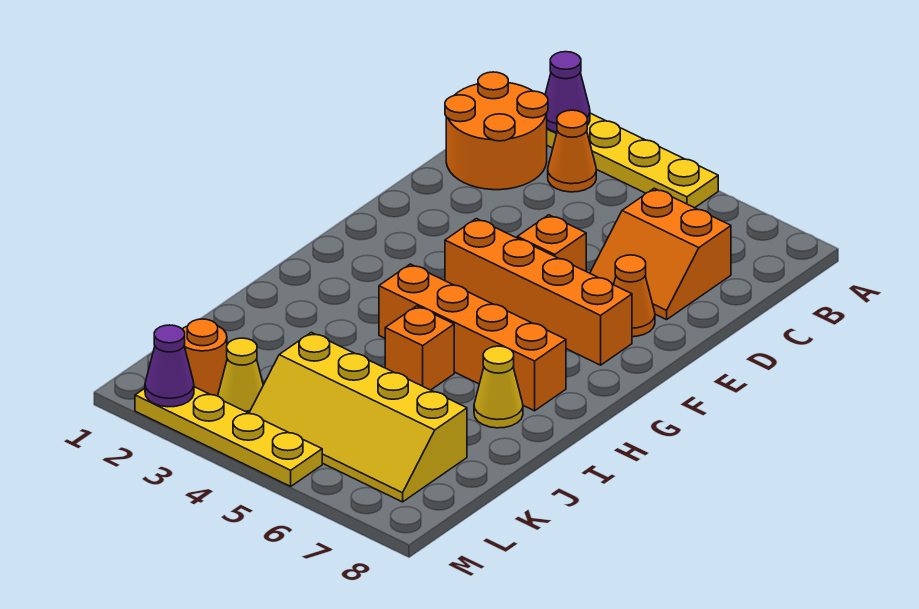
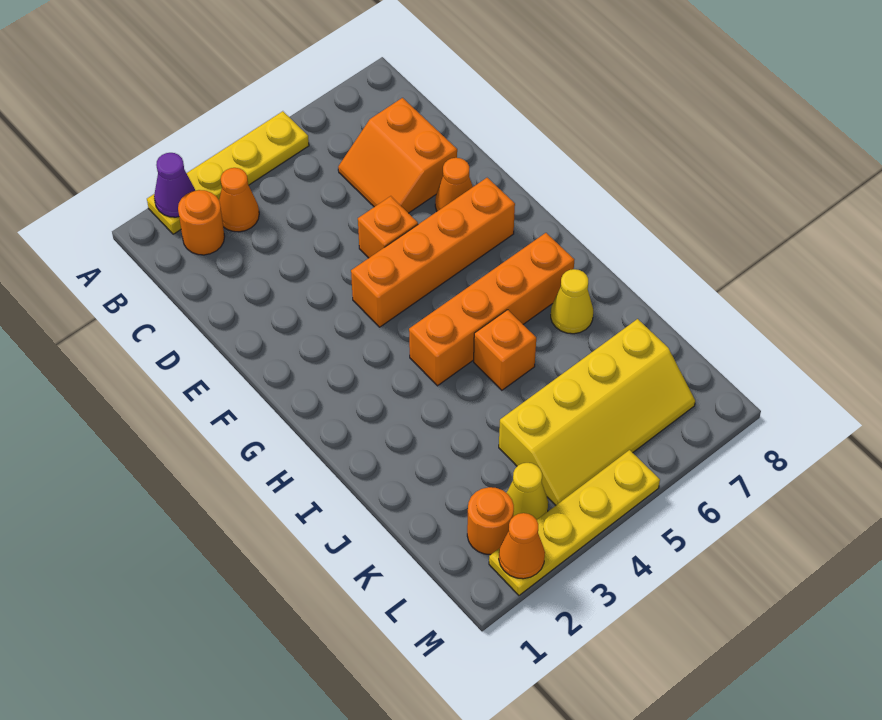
orange 2x2 round brick [445,72,548,190] -> orange 1x1 round brick [178,190,225,255]
orange 2x2 slope [590,188,731,320] -> orange 2x2 slope turned to [338,98,457,213]
purple 1x1 cone [145,325,194,407] -> orange 1x1 cone [499,513,545,579]

